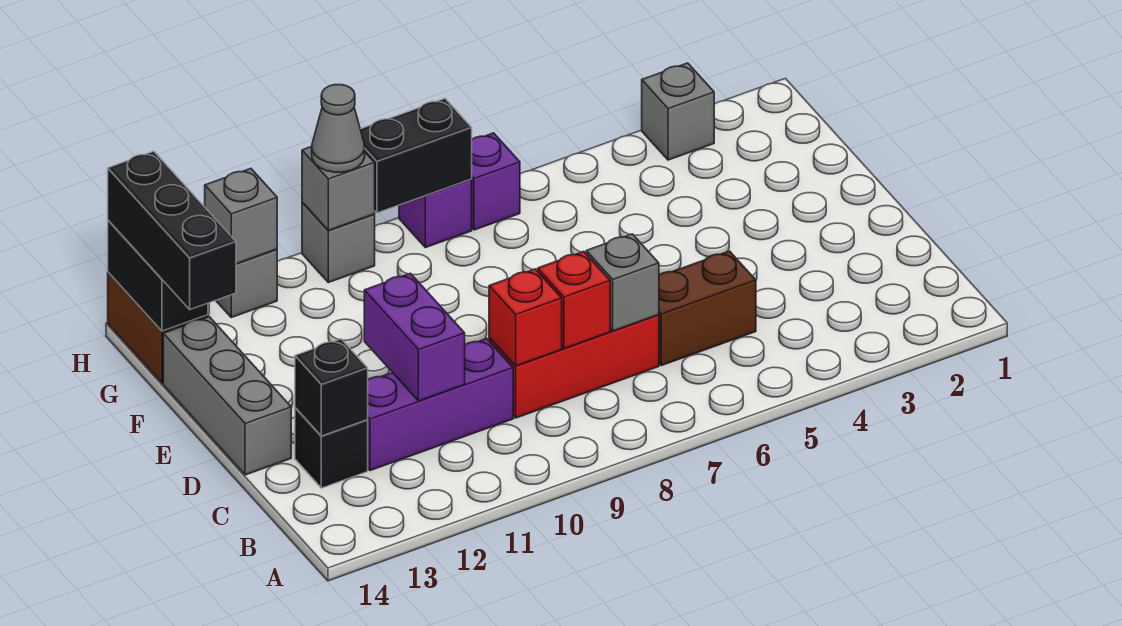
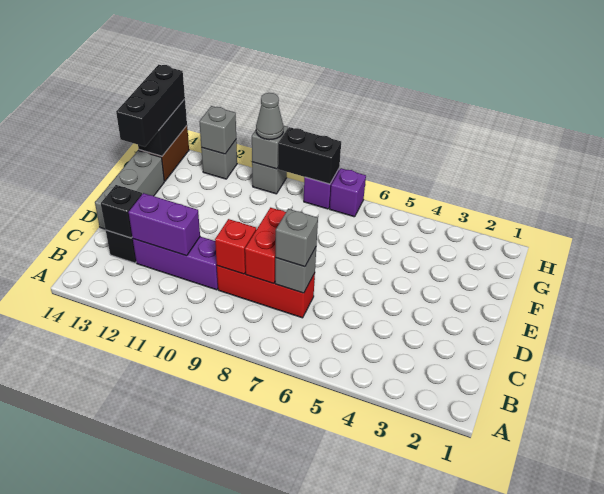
brown 1x2 brick [659,251,756,366] -> none
red 1x1 brick [538,251,610,349] -> red 1x2 brick [245,208,286,283]
purple 1x2 brick [364,273,465,401] -> purple 1x2 brick turned to [129,193,200,256]
grey 1x1 brick [642,63,714,160] -> grey 1x1 brick moved to [276,209,318,267]

